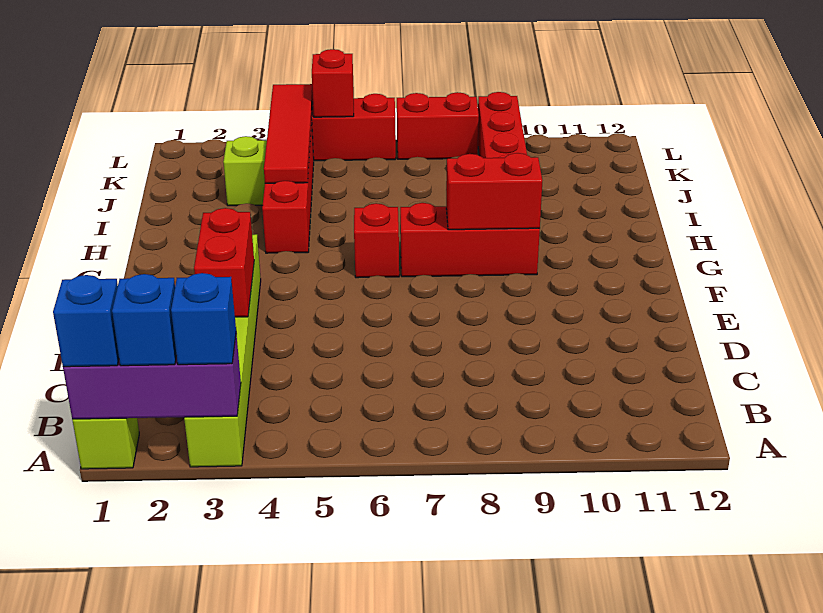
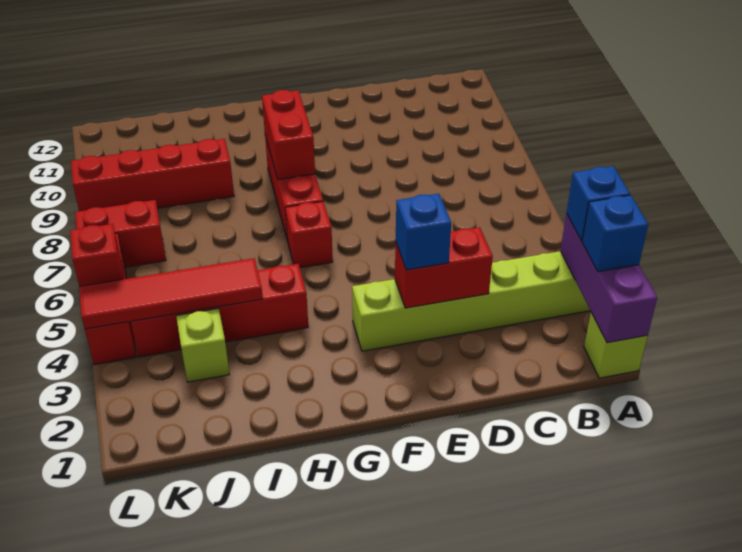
blue 1x1 brick [53,275,119,367] -> blue 1x1 brick moved to [396,194,451,270]
red 1x2 brick [397,92,479,159] -> red 1x2 brick turned to [75,200,166,267]

